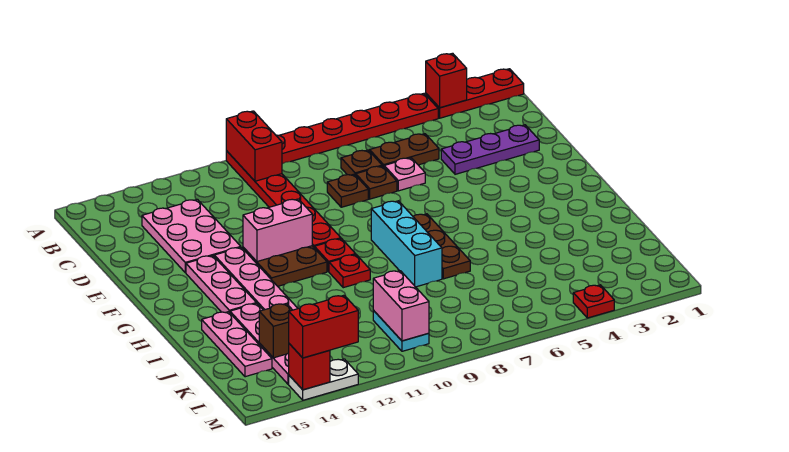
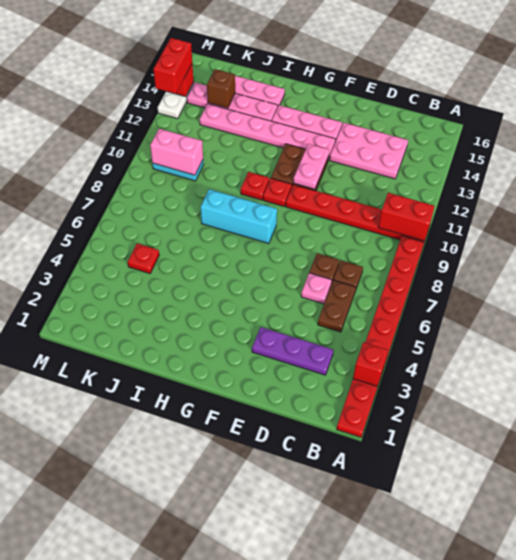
purple 1x3 plate [441,125,539,174] -> purple 1x3 plate turned to [252,327,334,375]
brown 1x1 plate [327,174,368,207] -> none
pink 1x2 brick [243,199,312,262] -> pink 1x2 plate [293,144,329,189]
brown 1x3 plate [413,214,470,279] -> none
red 1x1 plate [573,285,614,318] -> red 1x1 plate moved to [128,244,159,274]

